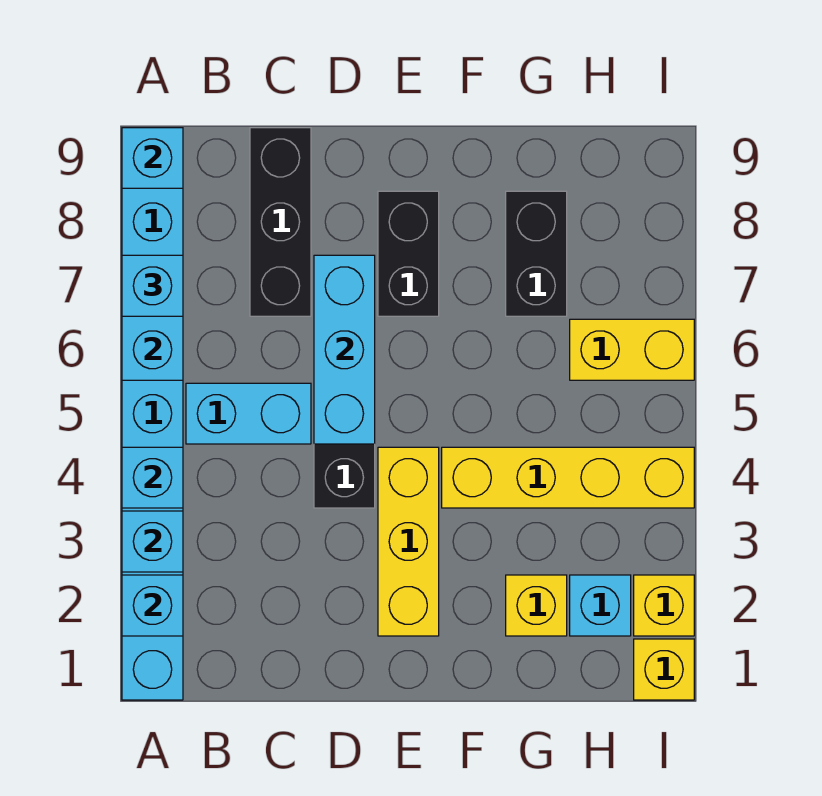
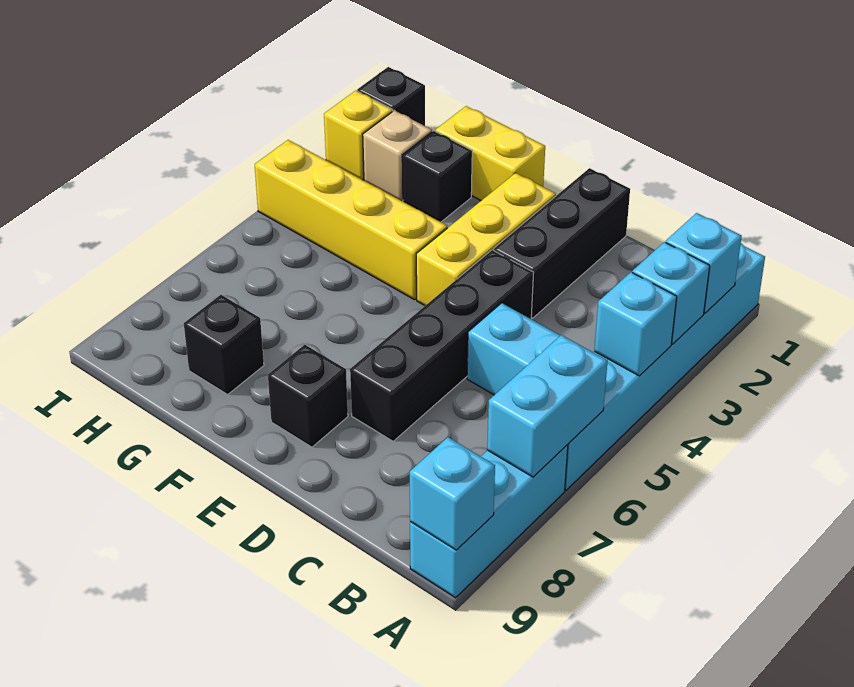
cyan 1x1 brick [122,255,183,316] -> none
black 1x3 brick [250,128,311,316] -> black 1x3 brick moved to [494,168,630,318]
cyan 1x3 brick [314,255,375,444] -> none
black 1x2 brick [378,191,439,316] -> black 1x1 brick [268,345,348,447]
yellow 1x1 brick [506,575,567,636] -> black 1x1 brick [402,131,472,222]
black 1x2 brick [506,191,567,316] -> black 1x1 brick [184,295,264,395]
cyan 1x1 brick [570,575,631,636] -> tan 1x1 brick [363,110,432,201]
yellow 1x2 brick [570,319,694,380] -> yellow 1x2 brick moved to [435,106,545,201]
yellow 1x1 brick [634,639,694,700] -> black 1x1 brick [357,67,425,126]

